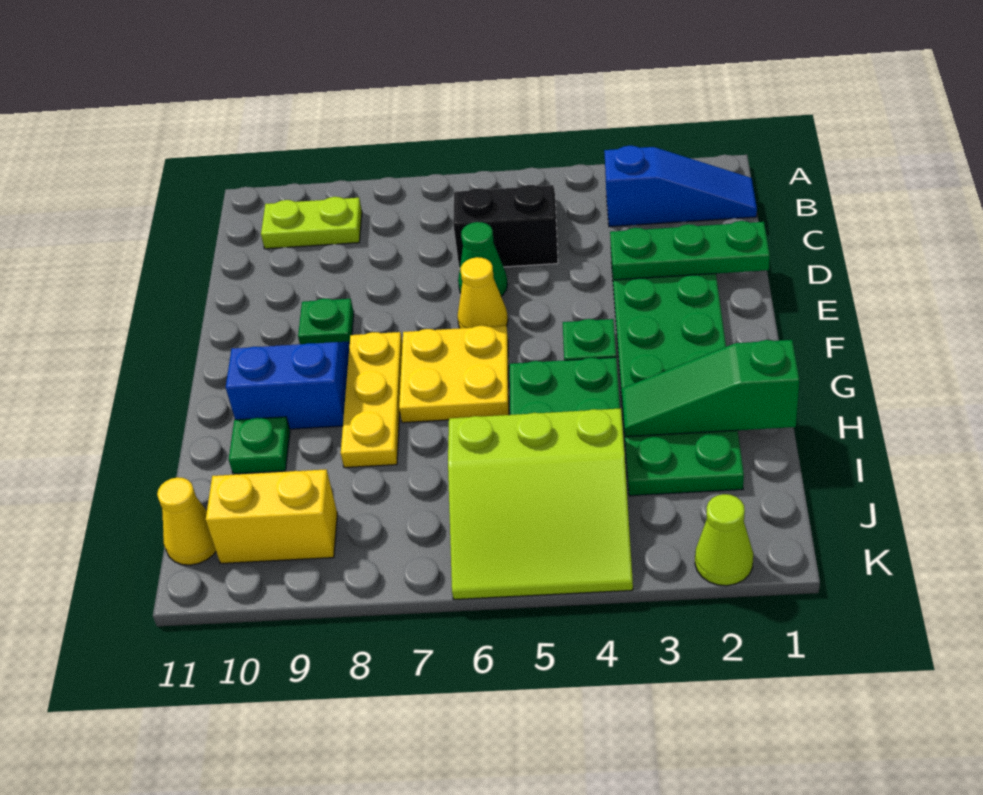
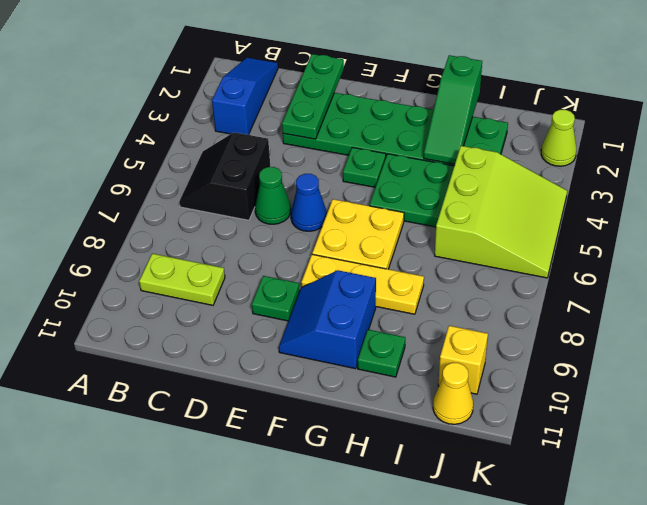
lime 1x2 plate [261,197,362,249] -> lime 1x2 plate turned to [139,254,225,305]
yellow 1x1 cone [457,257,508,328] -> blue 1x1 cone [291,174,327,231]
yellow 1x2 brick [206,469,337,564] -> yellow 1x1 brick [438,326,488,394]

